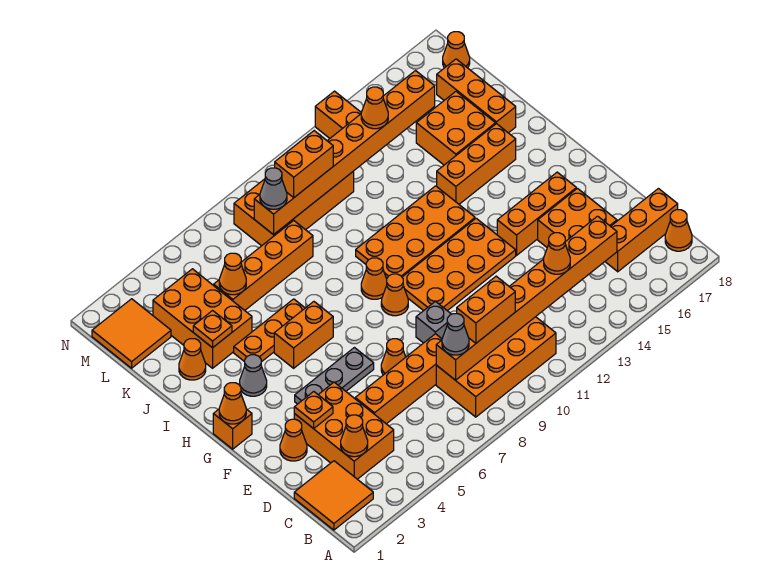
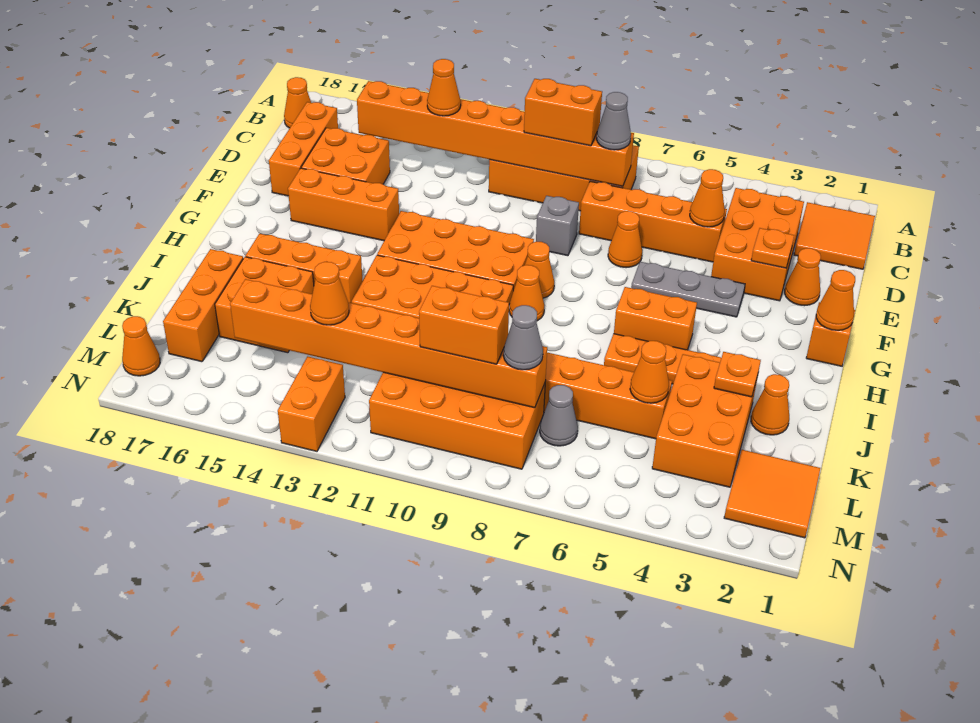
orange 1x1 cone [341,415,368,457] -> orange 1x1 cone moved to [690,169,725,227]
orange 1x3 brick [605,189,678,272] -> orange 1x3 brick turned to [269,102,338,196]
grey 1x1 cone [240,355,267,396] -> grey 1x1 cone moved to [540,385,578,446]

